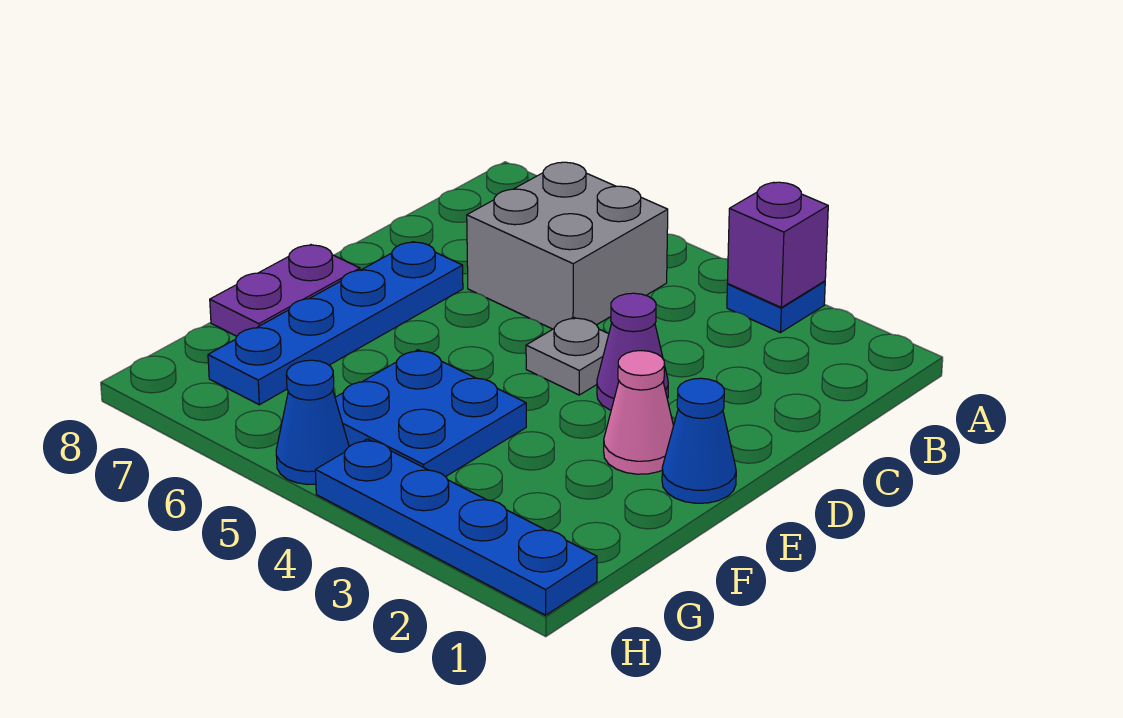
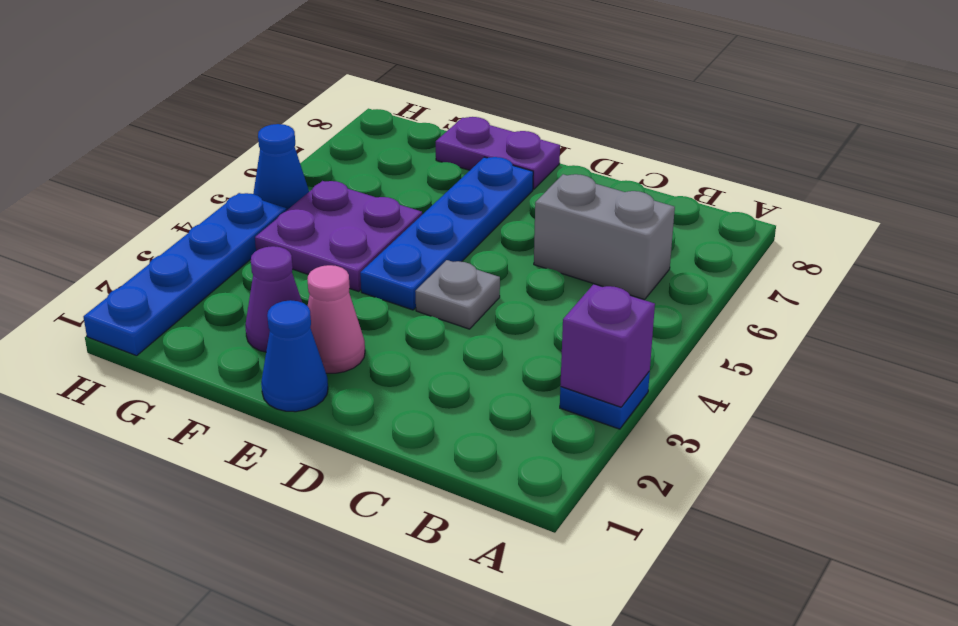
grey 2x2 brick [467,162,668,329] -> grey 1x2 brick [534,174,675,300]
purple 1x1 cone [597,293,668,410] -> purple 1x1 cone moved to [245,246,302,352]
blue 1x4 plate [208,242,463,405] -> blue 1x4 plate turned to [360,157,533,310]
blue 2x2 plate [335,350,526,477] -> purple 2x2 plate [255,181,422,291]

